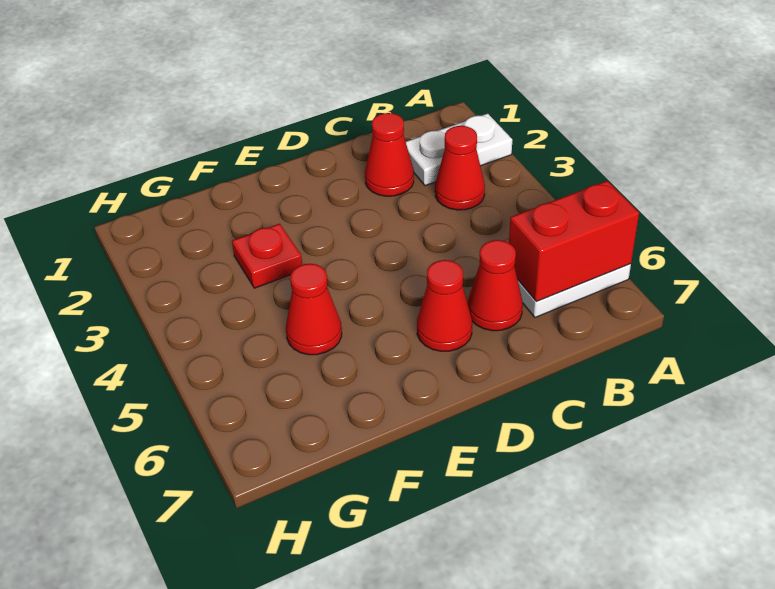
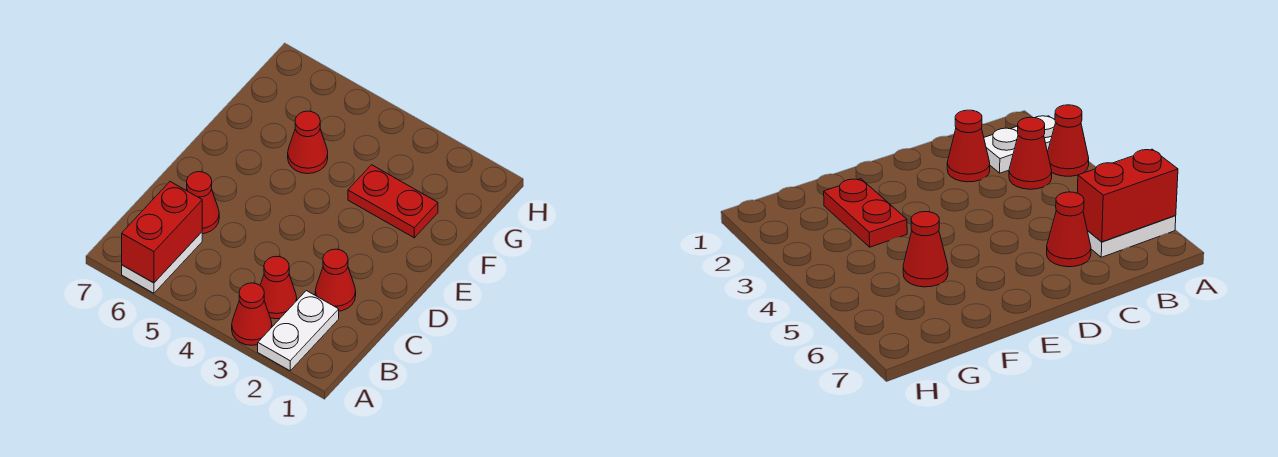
red 1x1 cone [417,260,472,351] -> red 1x1 cone moved to [232,283,272,345]
red 1x1 plate [232,224,302,288] -> red 1x2 plate [348,165,438,238]

